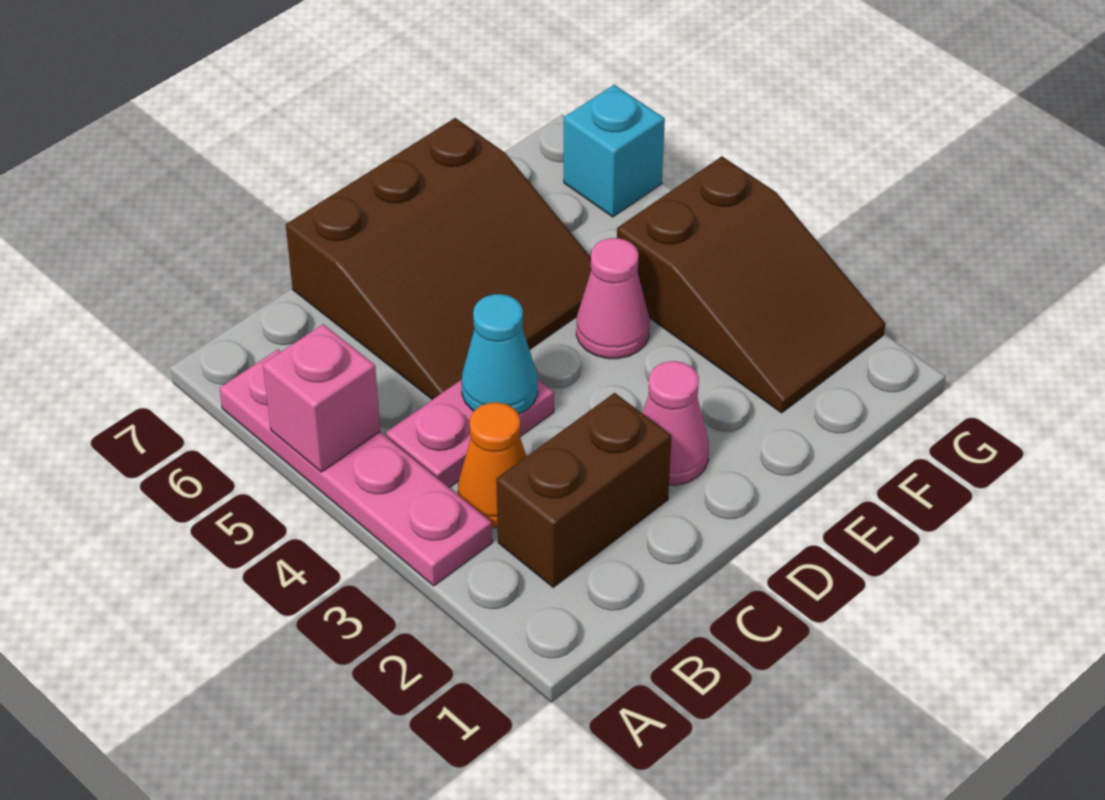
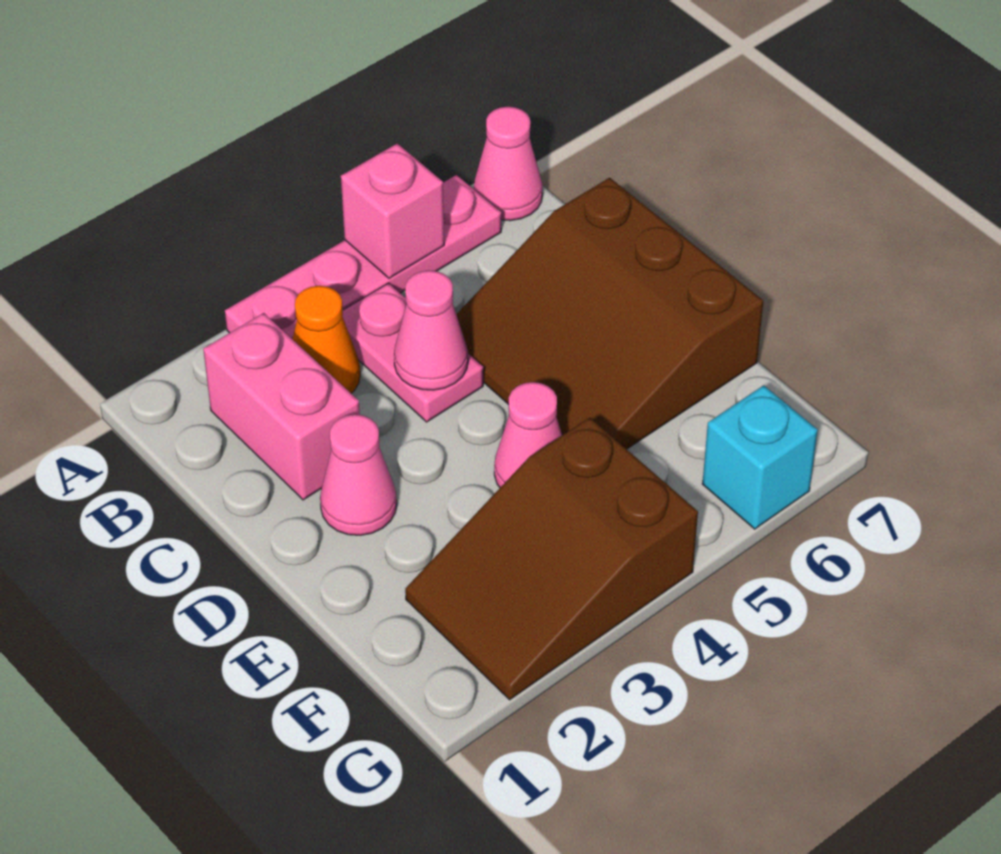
none -> pink 1x1 cone [474,107,542,221]
brown 1x2 brick [496,393,671,587] -> pink 1x2 brick [203,313,360,500]
cyan 1x1 cone [462,294,538,414] -> pink 1x1 cone [394,270,468,390]

